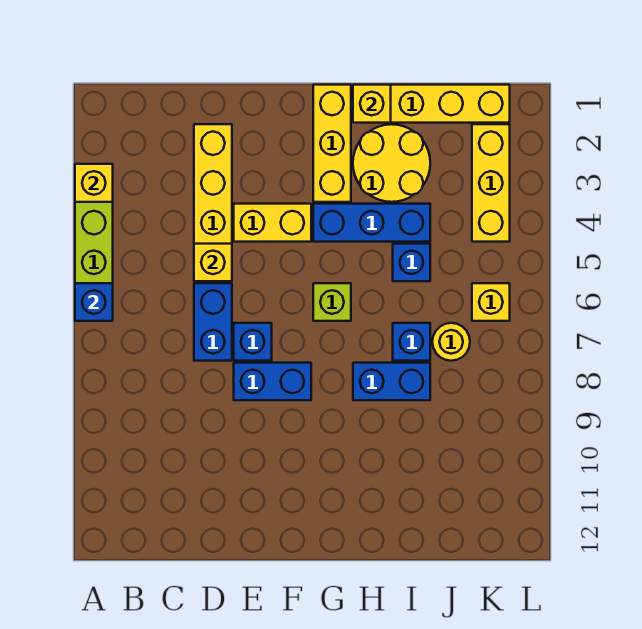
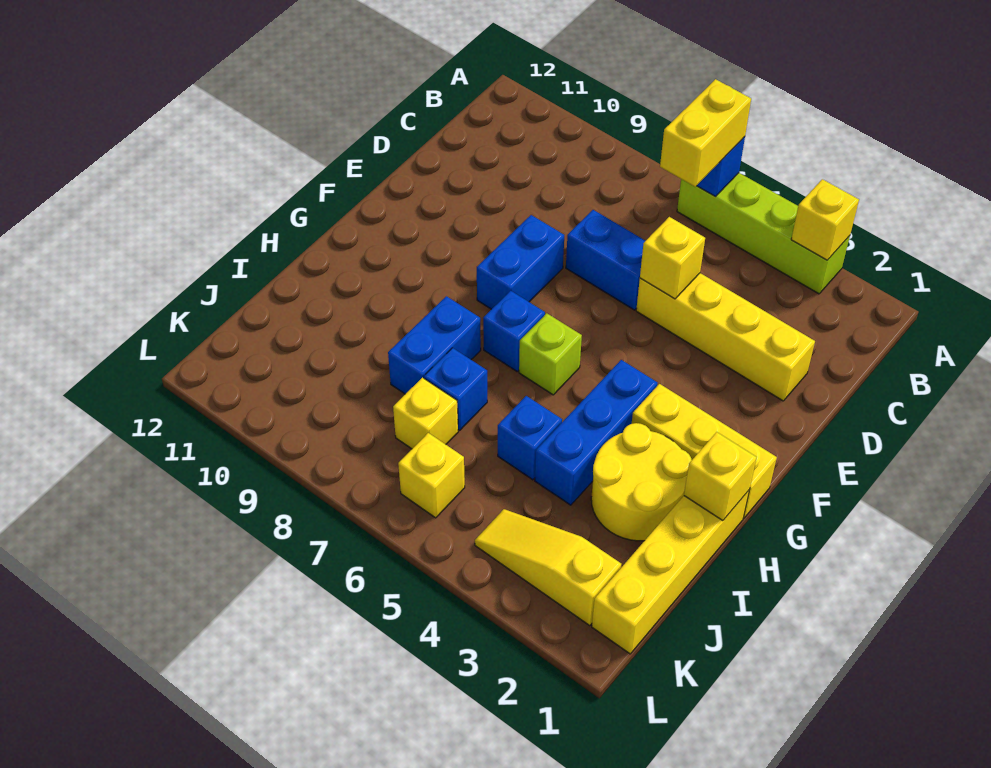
yellow 1x2 brick [234,204,311,242] -> yellow 1x2 brick moved to [660,79,751,187]
blue 1x1 brick [234,323,272,361] -> blue 1x1 brick moved to [483,291,545,371]
yellow 1x1 round brick [432,323,470,361] -> yellow 1x1 brick [393,377,458,449]
yellow 1x3 brick [472,124,510,242] -> yellow 1x3 slope [475,509,621,626]

